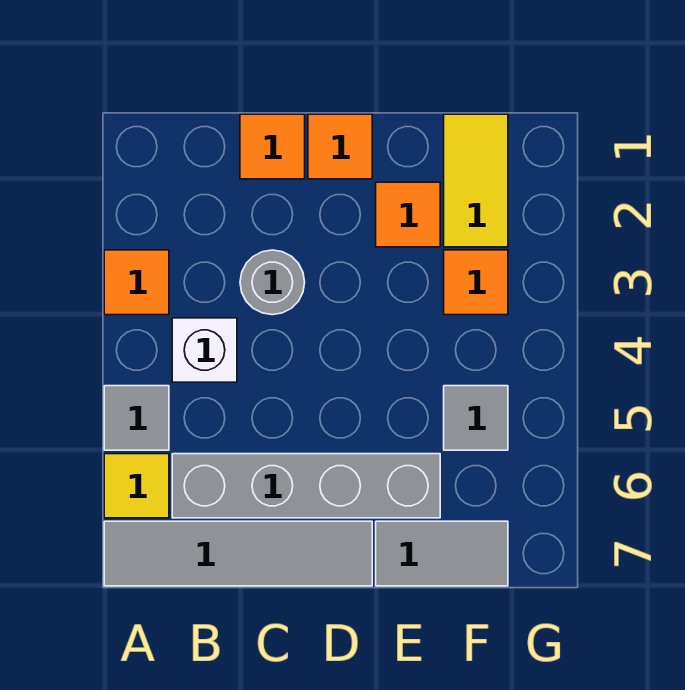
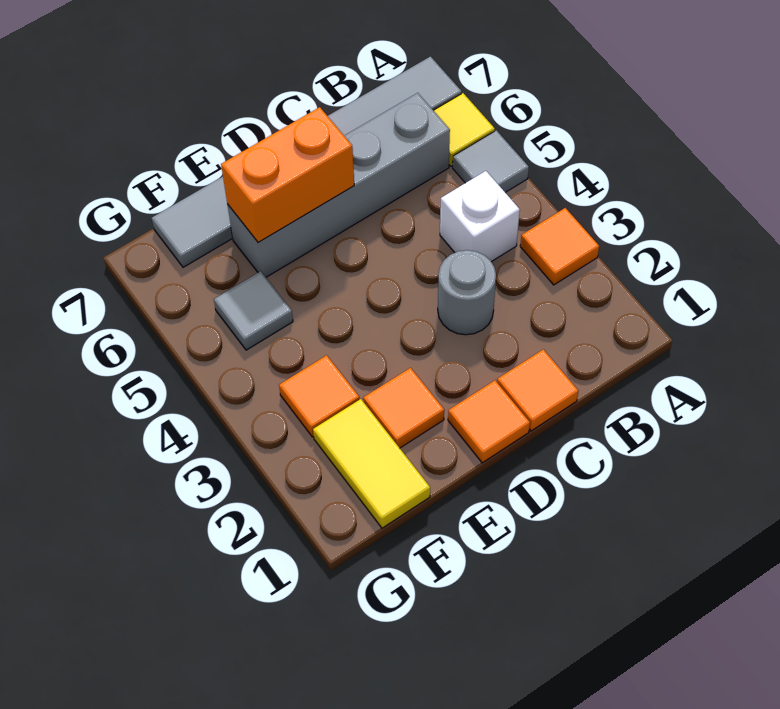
none -> orange 1x2 brick [221,107,354,243]

